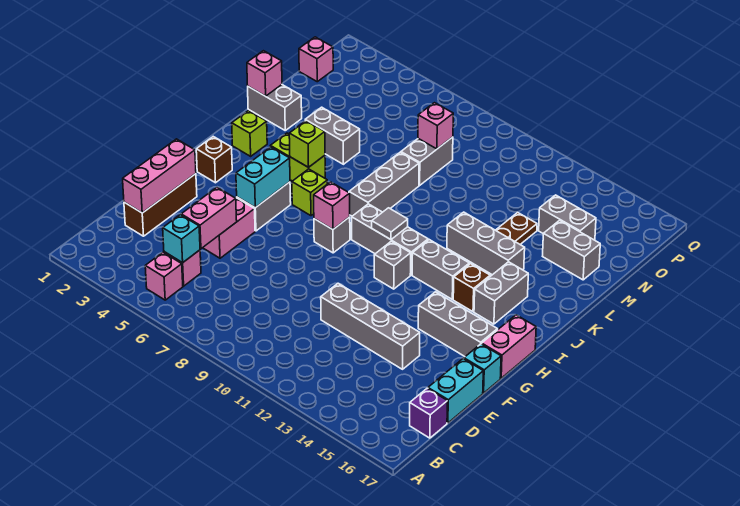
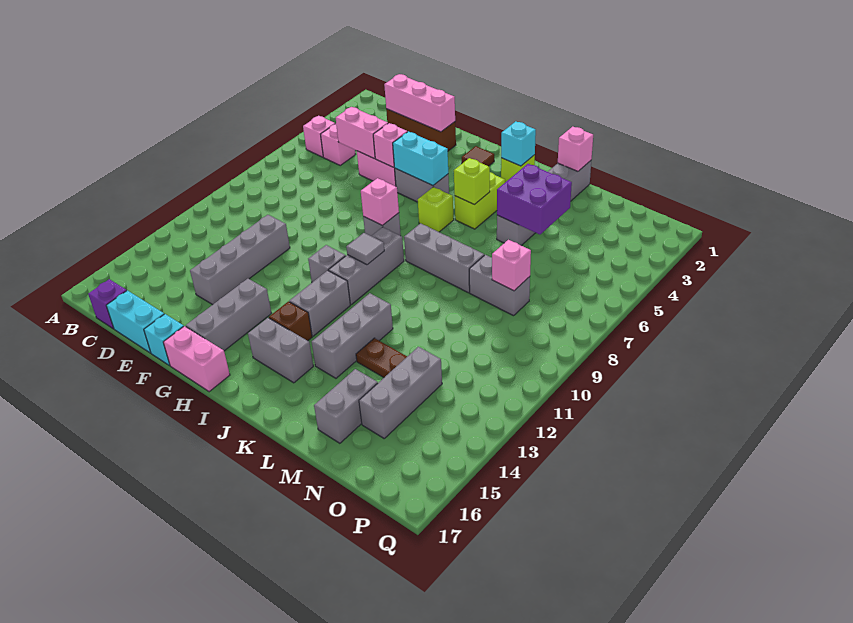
cyan 1x1 brick [163,215,200,263] -> cyan 1x1 brick moved to [501,121,536,166]
brown 1x1 brick [196,137,232,183] -> brown 1x1 tile [462,146,494,166]
none -> purple 2x2 brick [497,164,572,234]
grey 1x2 brick [539,195,596,240] -> grey 1x3 brick [359,347,442,438]
pink 1x1 brick [299,37,333,82] -> pink 1x1 brick moved to [373,123,407,167]

